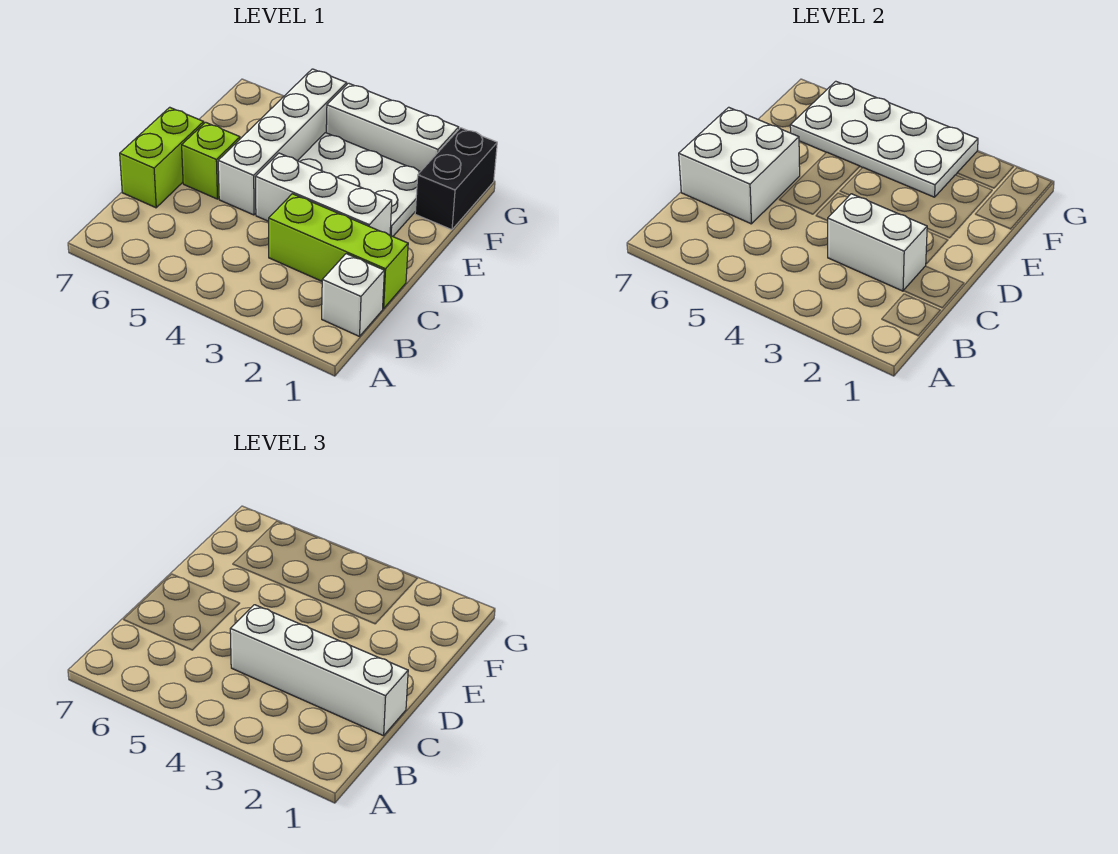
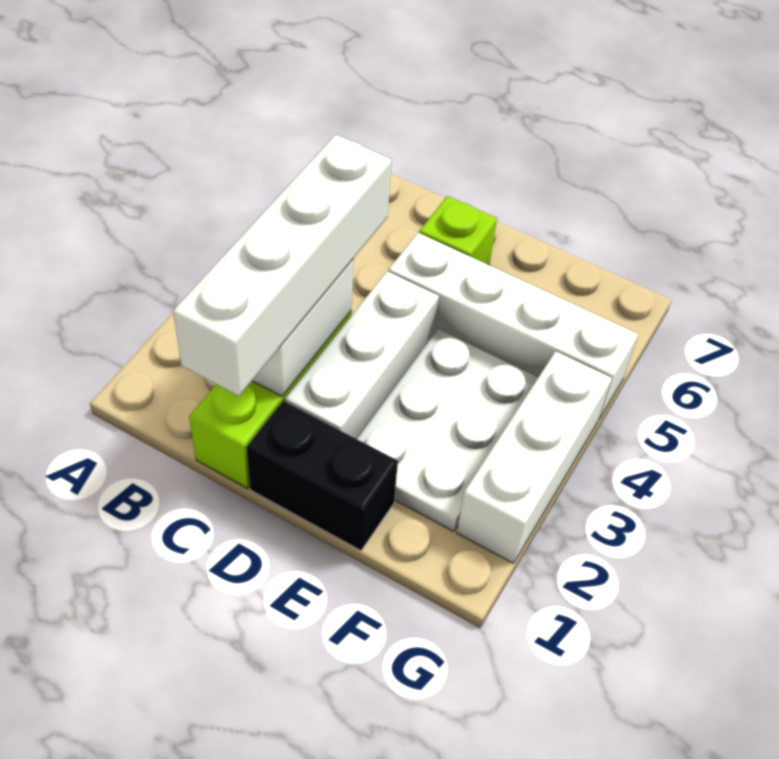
white 1x1 brick [322,254,384,336] -> none
white 2x2 brick [679,107,800,224] -> none
lime 1x2 brick [120,107,204,208] -> none
black 1x2 brick [415,128,497,230] -> black 1x2 brick moved to [246,401,398,551]
white 2x4 plate [790,81,978,197] -> none

